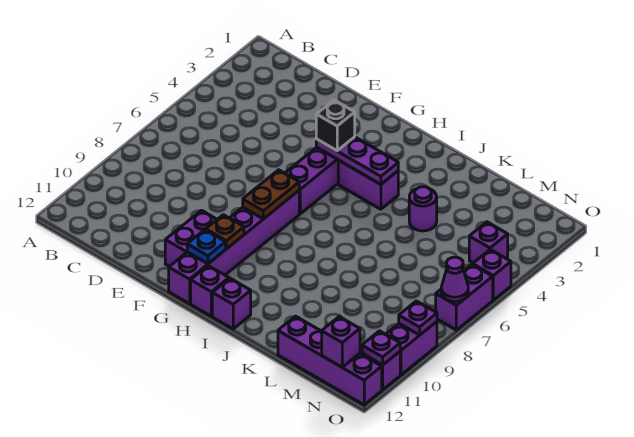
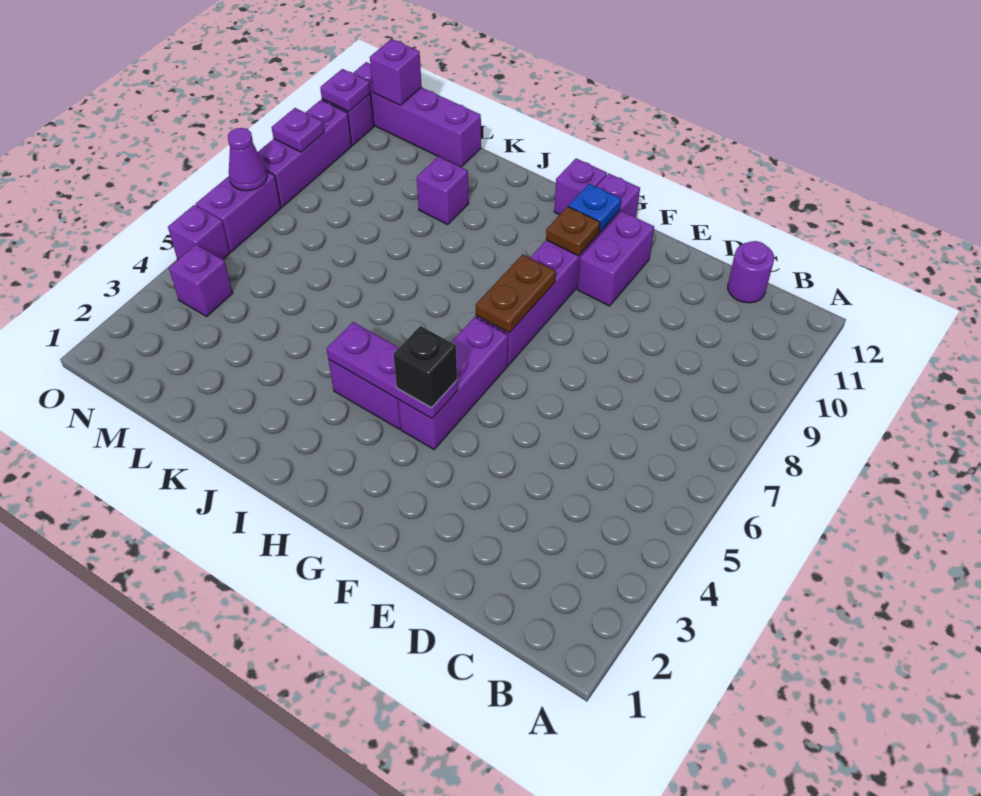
purple 1x1 brick [212,278,251,329] -> purple 1x1 brick moved to [417,156,469,225]
purple 1x1 round brick [409,187,437,231] -> purple 1x1 round brick moved to [728,241,774,303]
purple 1x2 brick [386,322,437,375] -> purple 1x3 brick [258,100,352,207]

